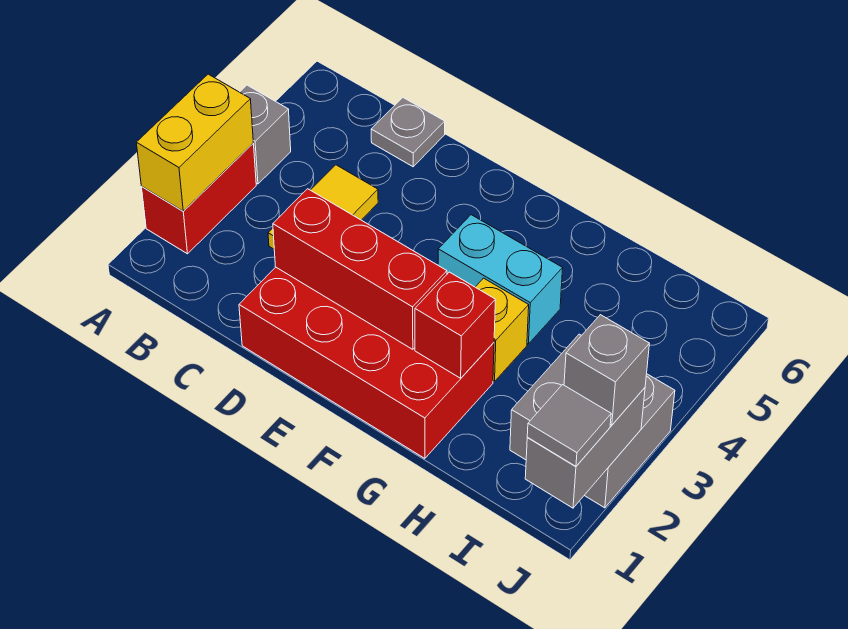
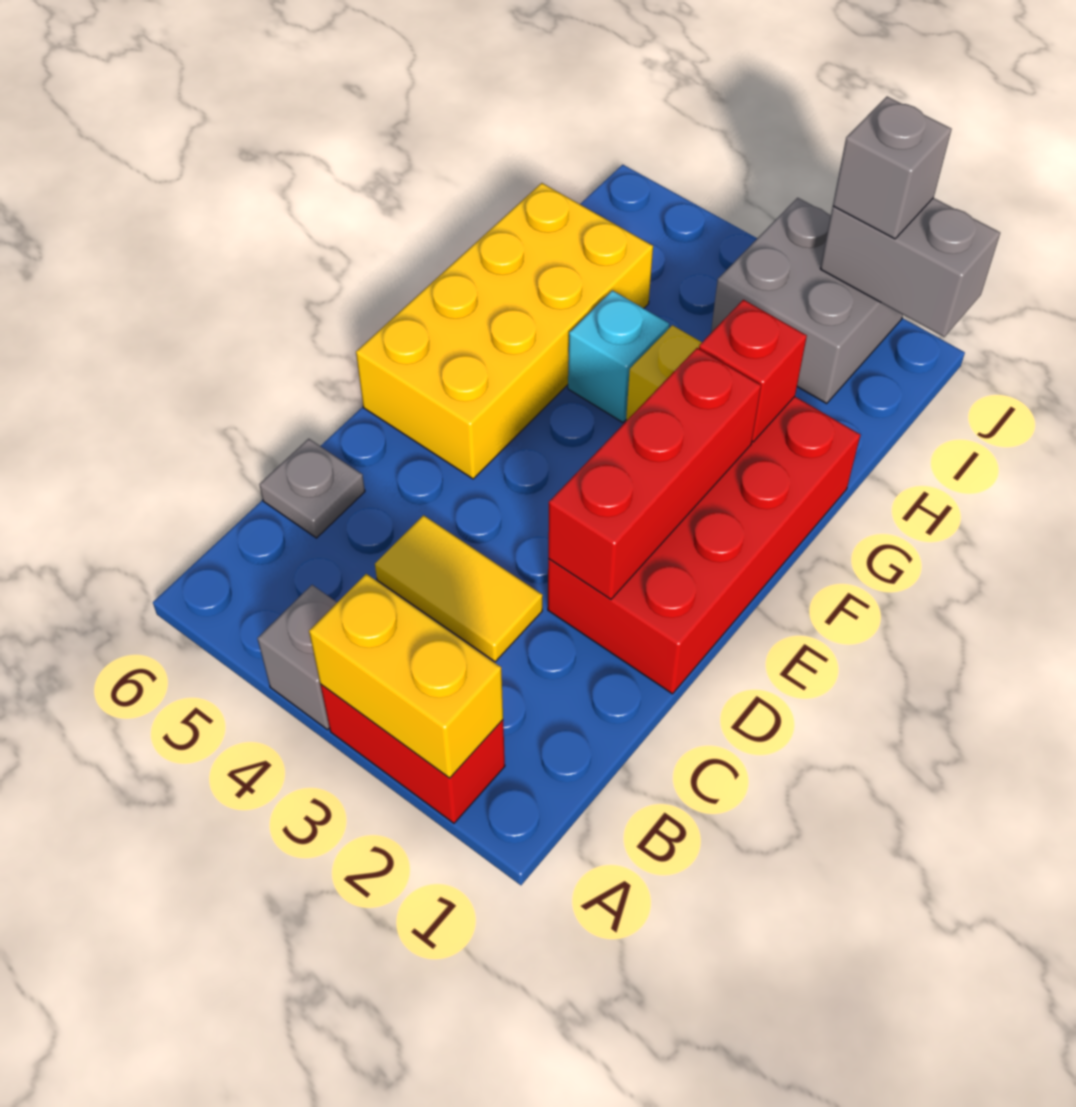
none -> yellow 2x4 brick [356,183,653,479]
cyan 1x2 brick [438,215,563,344] -> cyan 1x1 brick [568,290,669,422]
grey 1x1 tile [527,385,611,466] -> none

